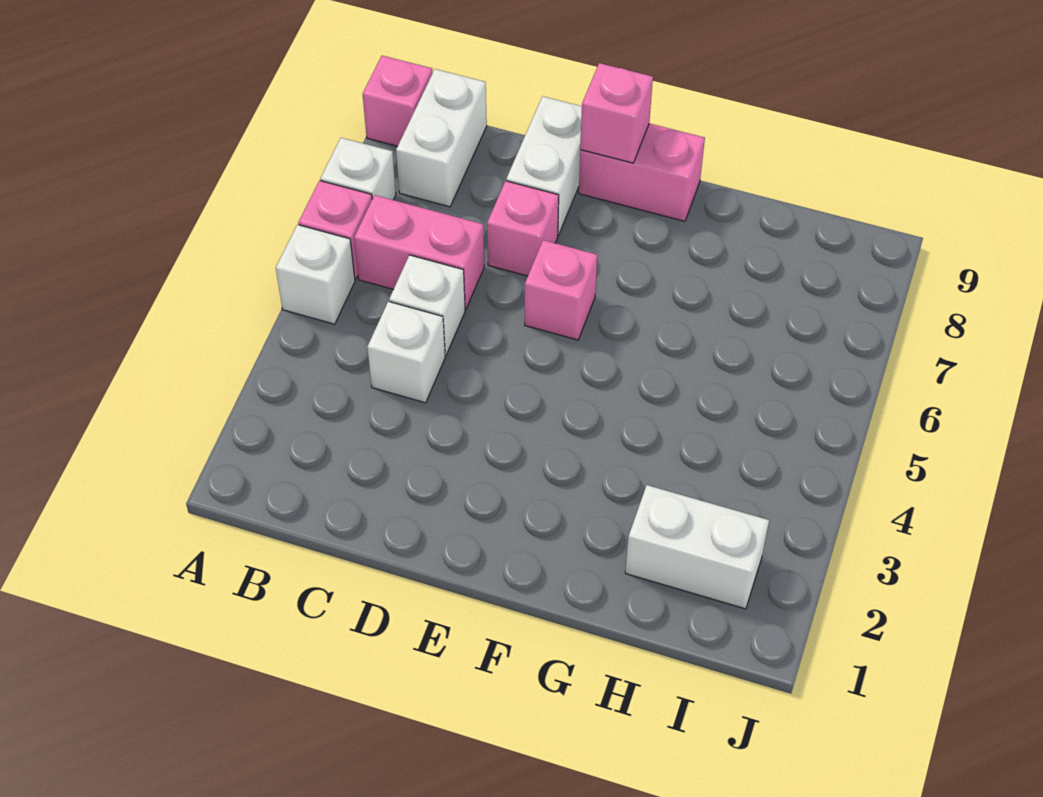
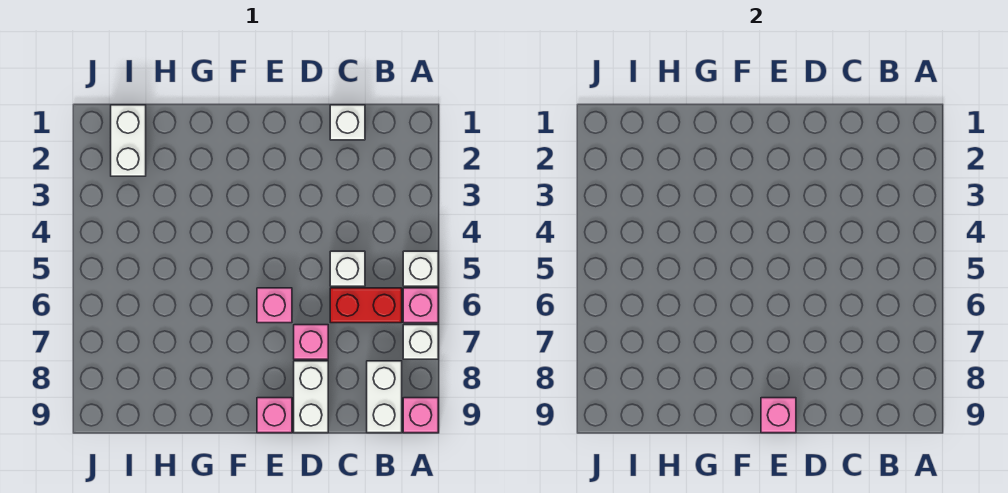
pink 1x2 brick [354,195,484,309] -> red 1x2 brick [330,288,402,323]
white 1x1 brick [367,301,445,403] -> white 1x1 brick moved to [330,105,365,140]
pink 1x2 brick [579,123,705,221] -> pink 1x1 brick [257,398,292,433]
white 1x2 brick [625,485,769,609] -> white 1x2 brick turned to [111,105,146,176]

